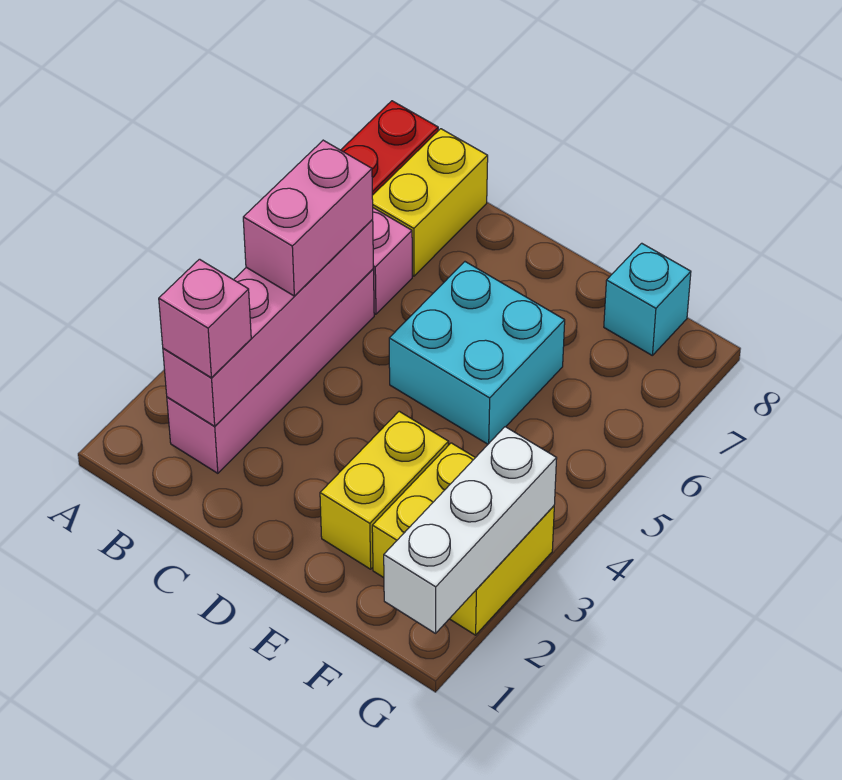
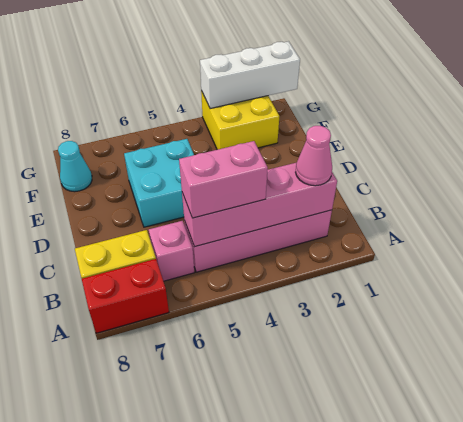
pink 1x1 brick [159,259,251,378] -> pink 1x1 cone [296,126,332,186]
yellow 1x2 brick [320,411,449,569] -> none
cyan 1x1 brick [604,243,691,355] -> cyan 1x1 cone [58,141,92,192]

